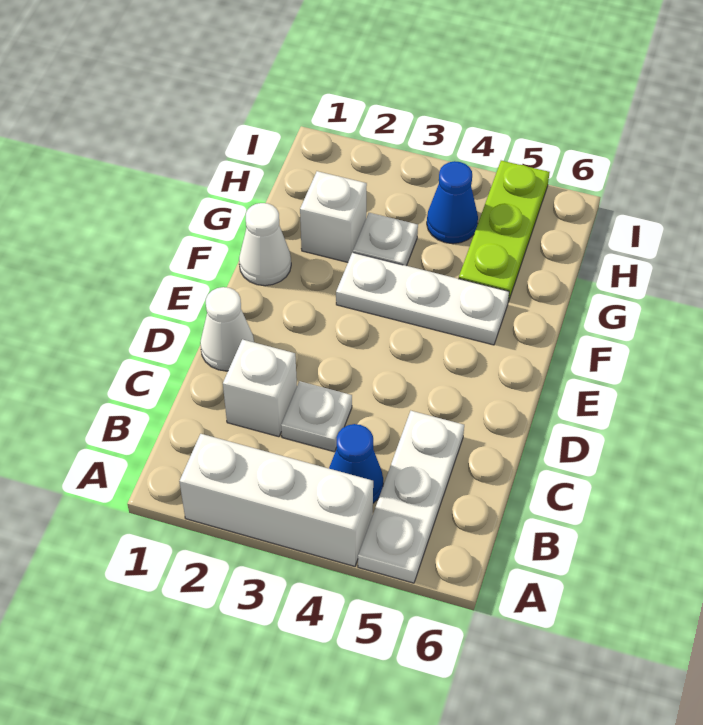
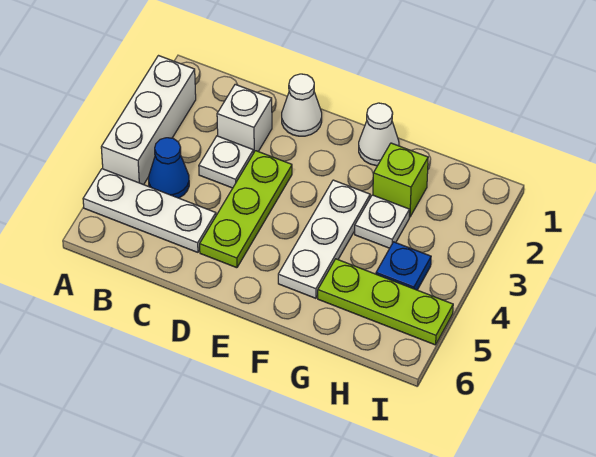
none -> lime 1x3 plate [200,151,292,268]
white 1x1 brick [300,171,367,262] -> lime 1x1 brick [373,143,428,217]
blue 1x1 cone [427,161,478,244] -> blue 1x1 plate [376,242,431,290]

